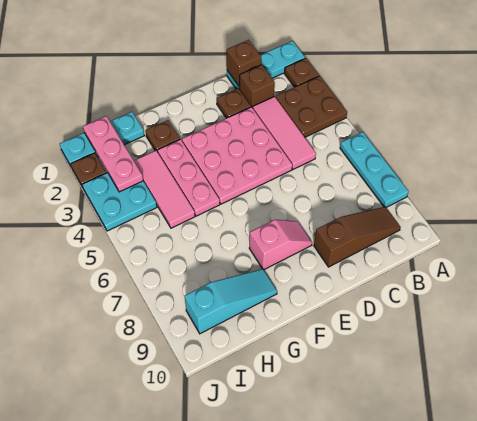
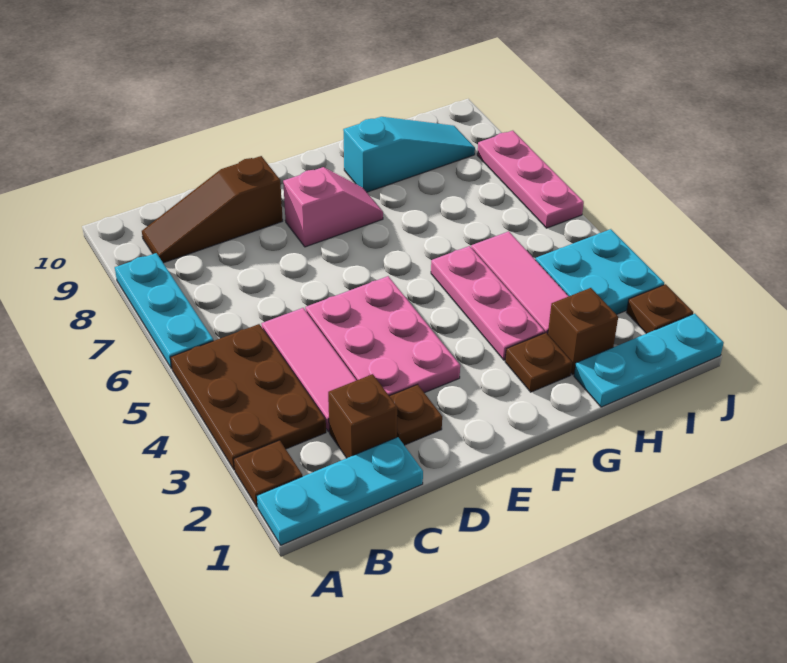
brown 2x2 plate [276,76,347,137] -> brown 2x3 plate [171,324,326,470]
brown 1x1 brick [227,40,261,87] -> brown 1x1 brick moved to [548,288,618,374]
pink 3x3 plate [182,107,292,204] -> pink 2x3 plate [305,276,460,396]
pink 1x2 slope [249,220,312,270] -> pink 1x2 slope turned to [283,167,383,247]
cyan 1x3 slope [185,269,277,334] -> cyan 1x3 slope turned to [343,117,475,192]
pink 1x3 plate [83,116,143,192] -> pink 1x3 plate moved to [477,131,584,228]

